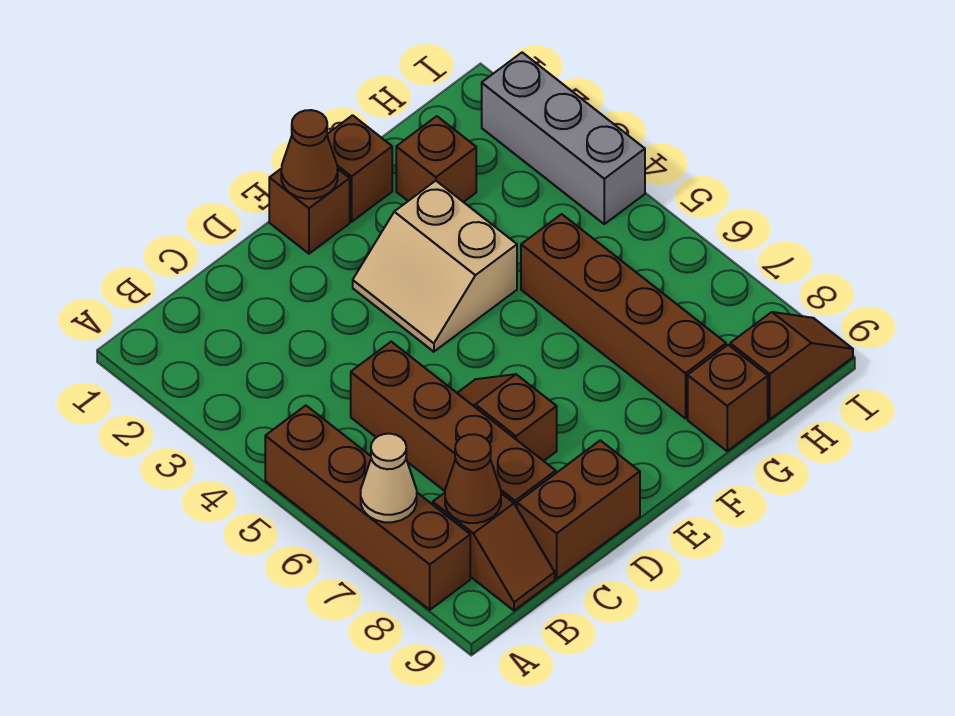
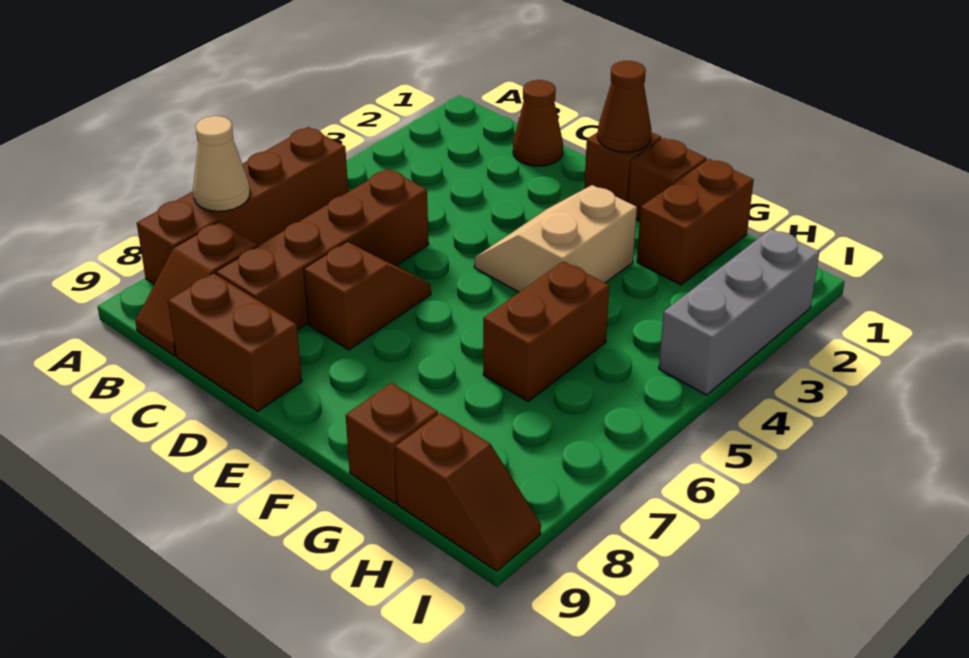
brown 1x1 cone [445,434,501,523] -> brown 1x1 cone moved to [513,80,563,166]
brown 1x1 brick [396,116,476,202] -> brown 1x2 brick [637,159,754,285]
brown 1x4 brick [521,214,726,419] -> brown 1x2 brick [483,261,609,401]

